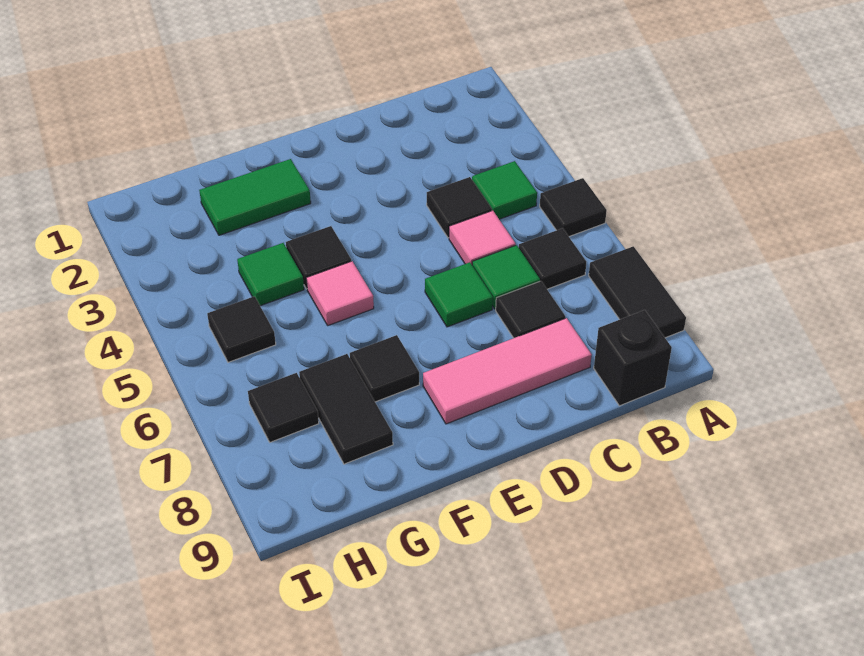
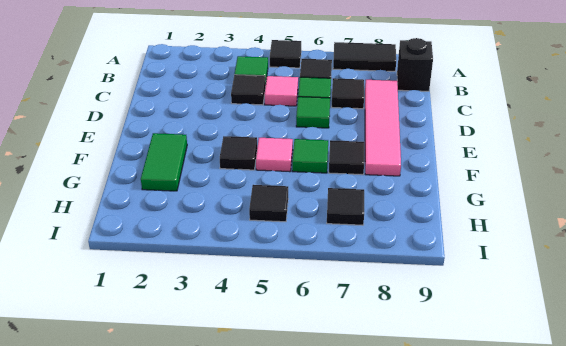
pink 1x3 tile [423,318,592,424] -> pink 1x4 tile [365,80,401,176]
green 1x1 tile [237,243,304,306] -> green 1x1 tile moved to [292,139,328,173]
black 1x2 tile [299,354,393,464] -> none

